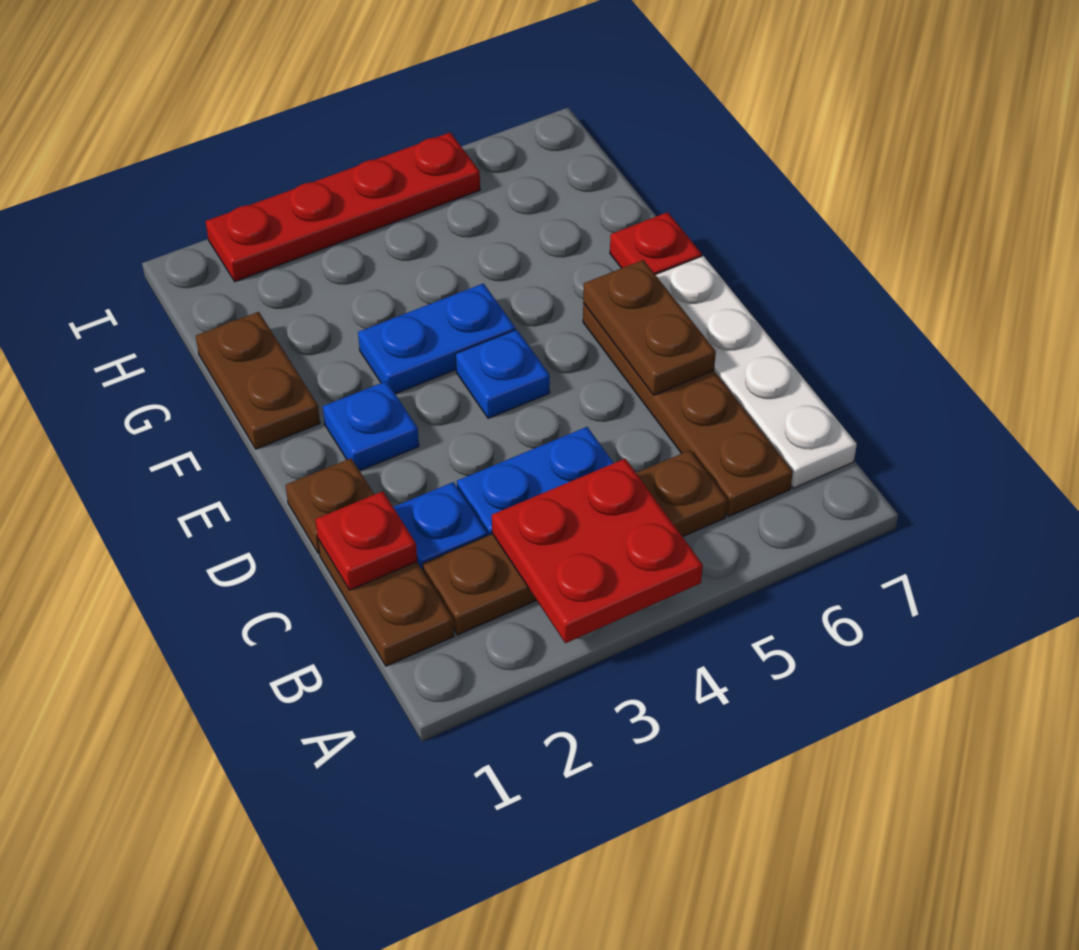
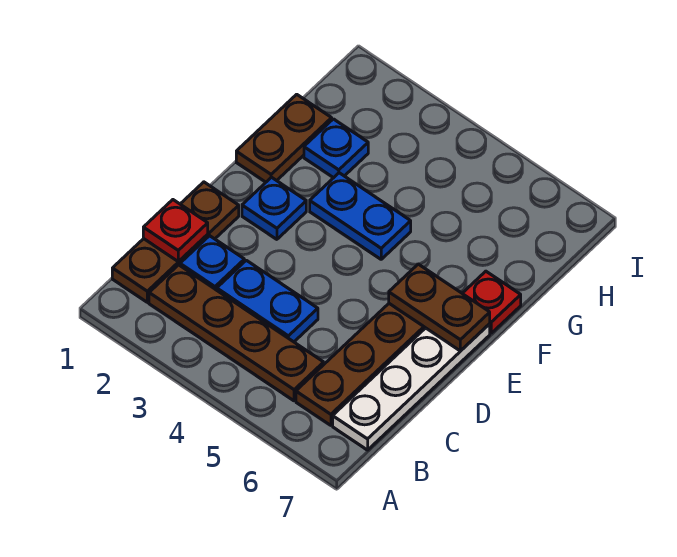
red 2x2 plate [492,459,703,643] -> none
brown 1x2 plate [583,260,716,395] -> brown 1x2 plate turned to [389,264,490,351]
blue 1x1 plate [456,330,550,418] -> blue 1x1 plate moved to [304,119,368,178]
red 1x4 plate [206,133,480,282] -> none

